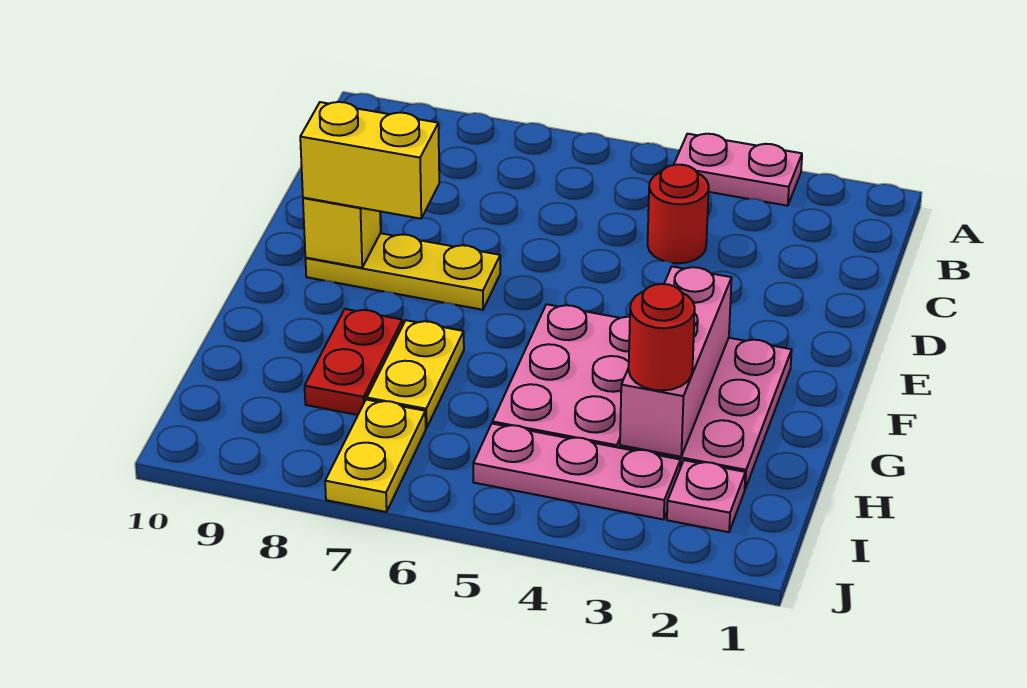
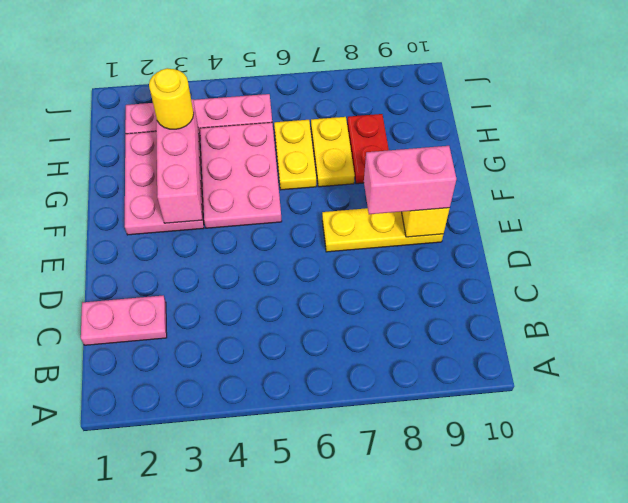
pink 1x2 plate [674,134,802,206] -> pink 1x2 plate moved to [81,296,167,345]
red 1x1 round brick [648,165,709,263] -> none
yellow 1x2 brick [300,102,439,219] -> pink 1x2 brick [364,146,457,214]
red 1x1 round brick [629,284,695,391] -> yellow 1x1 round brick [149,68,194,129]
yellow 1x2 plate [325,399,426,512] -> yellow 1x2 plate moved to [274,120,316,190]

